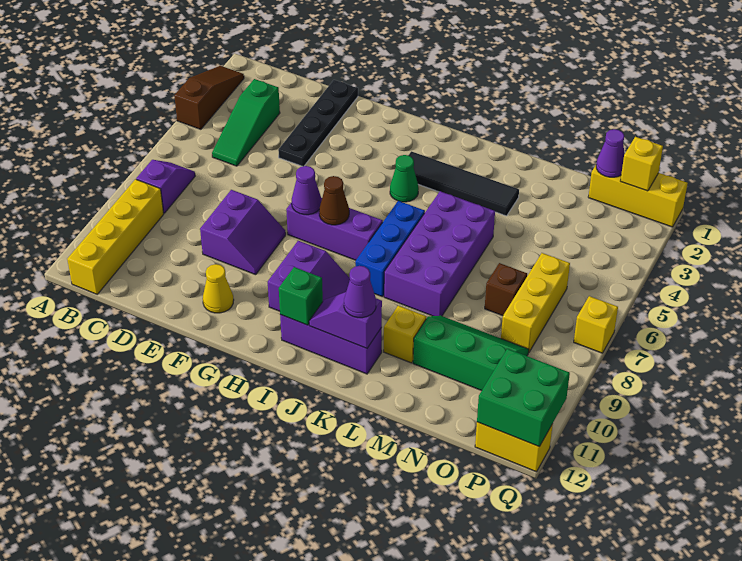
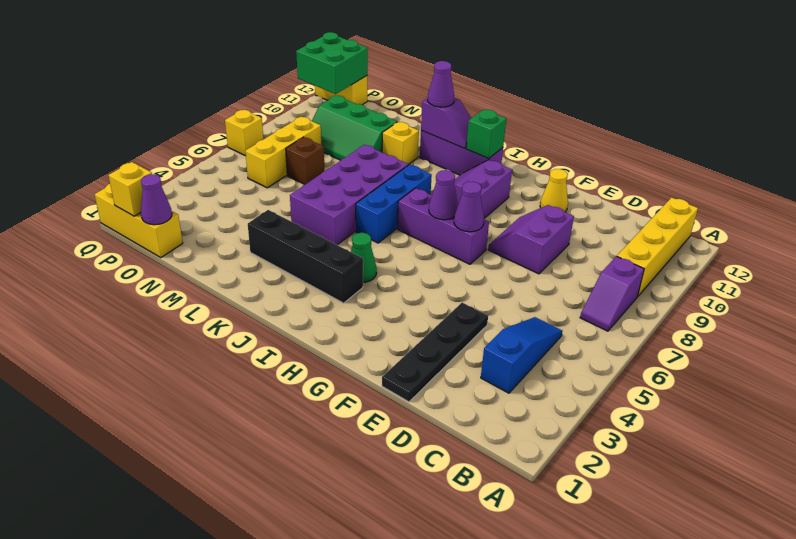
brown 1x3 slope [174,66,244,129] -> none
green 1x3 slope [212,79,280,166] -> blue 1x3 slope [481,317,562,393]
brown 1x1 cone [319,176,349,225] -> purple 1x1 cone [429,170,458,220]
black 1x4 tile [408,151,519,216] -> black 1x4 brick [248,210,363,303]

